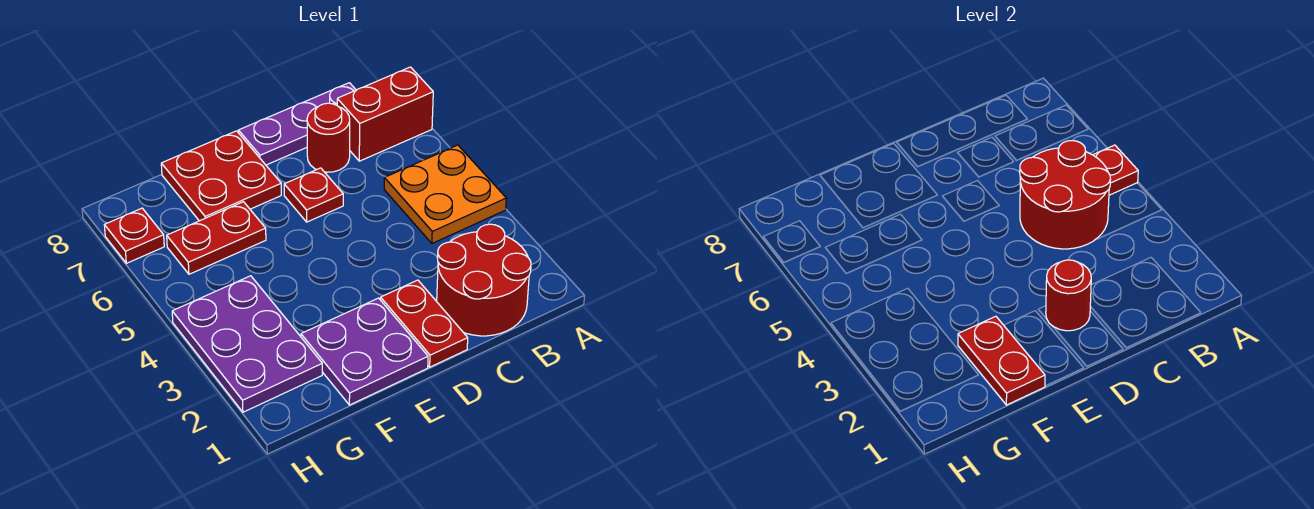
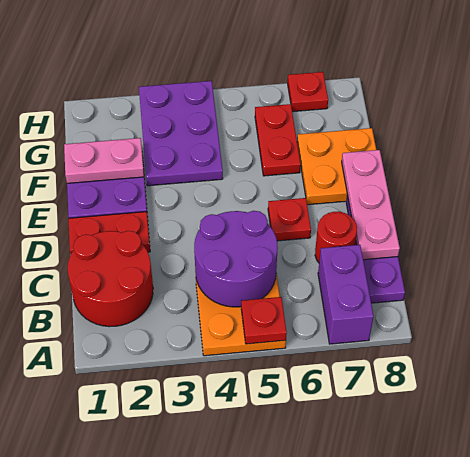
red 1x2 brick [337,67,433,161] -> purple 1x2 brick [318,245,373,344]
red 2x2 round brick [1020,141,1110,249] -> purple 2x2 round brick [194,211,278,307]
none -> pink 1x3 plate [342,150,400,260]
red 1x1 round brick [1046,260,1091,331] -> none
red 2x2 plate [161,131,281,221] -> orange 2x2 plate [297,128,376,205]
red 1x2 plate [958,316,1045,405] -> pink 1x2 plate [64,138,144,183]
purple 2x3 plate [172,276,322,412] -> purple 2x3 plate turned to [139,81,223,186]

